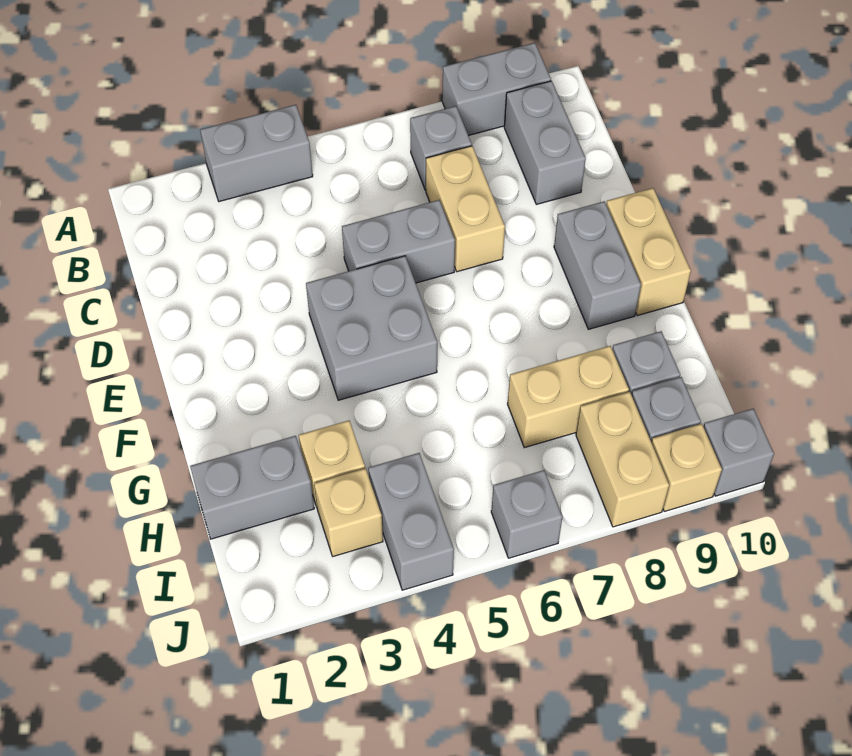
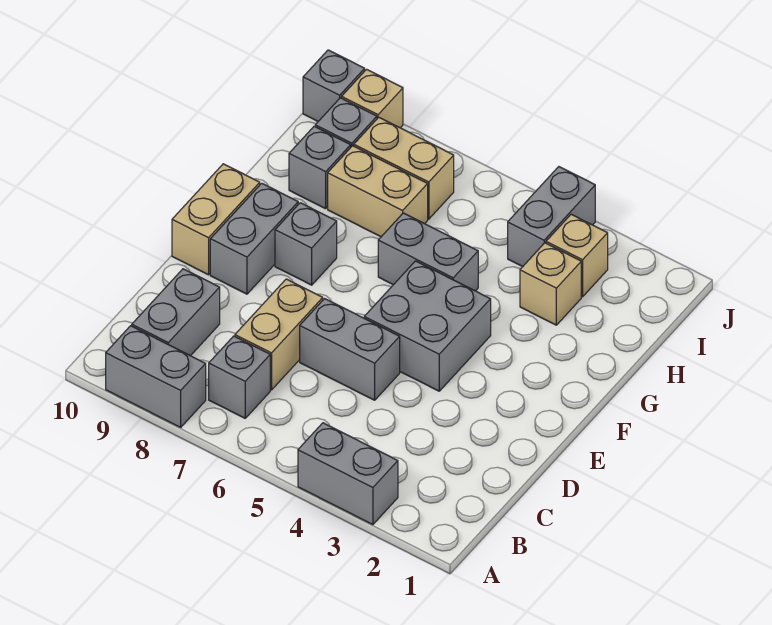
grey 1x2 brick [190,436,314,539] -> grey 1x2 brick moved to [378,213,478,291]
tan 1x2 brick [576,392,669,527] -> tan 1x2 brick turned to [354,117,454,219]
grey 1x1 brick [491,470,562,558] -> grey 1x1 brick moved to [275,203,337,285]

